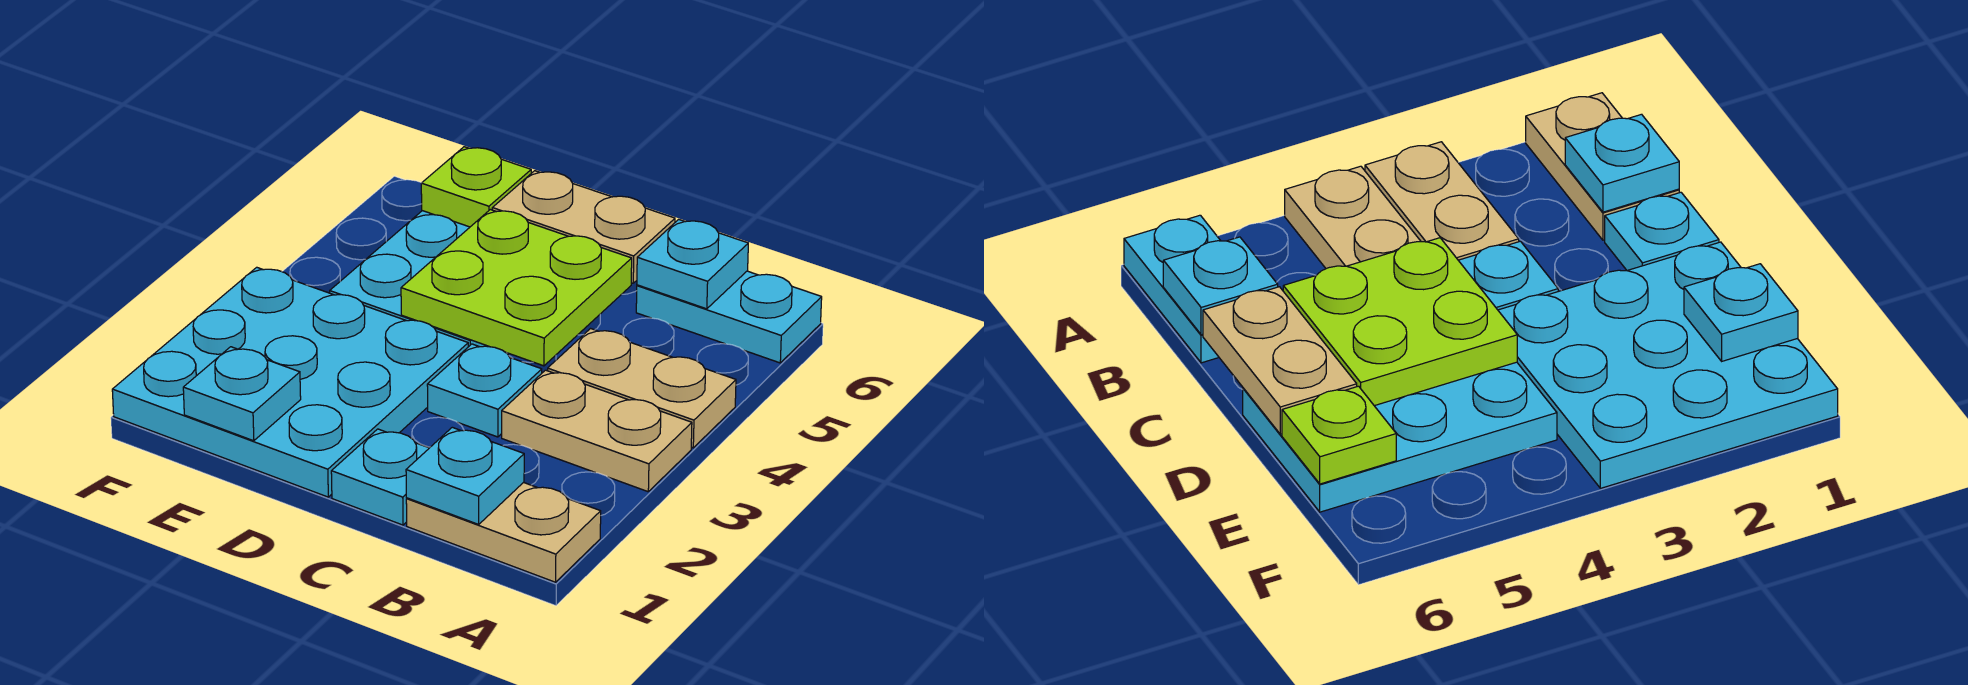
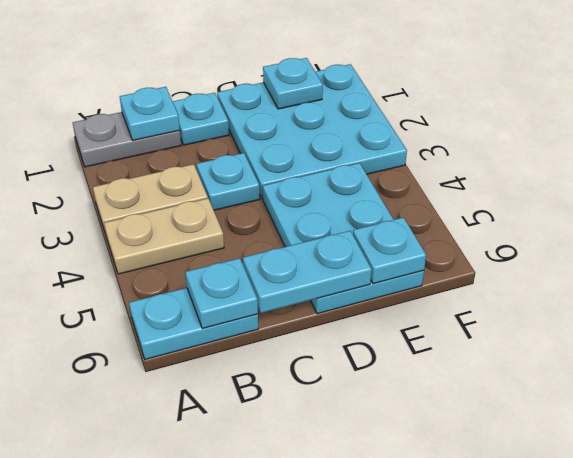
tan 1x2 plate [406,482,601,582] -> grey 1x2 plate [73,112,181,167]
lime 2x2 plate [401,210,632,366] -> none
tan 1x2 plate [492,171,675,283] -> cyan 1x2 plate [243,231,371,313]
lime 1x1 plate [421,147,531,227] -> cyan 1x1 plate [353,217,426,284]

